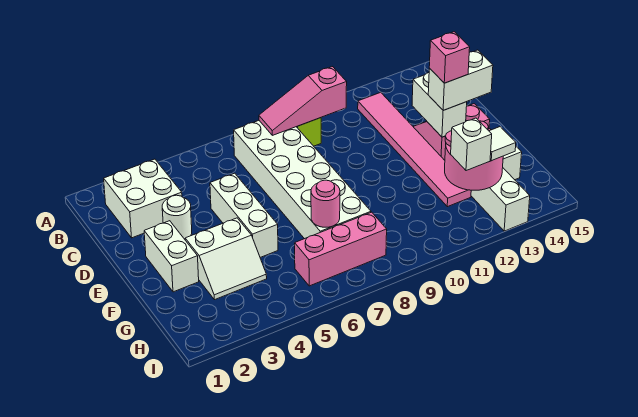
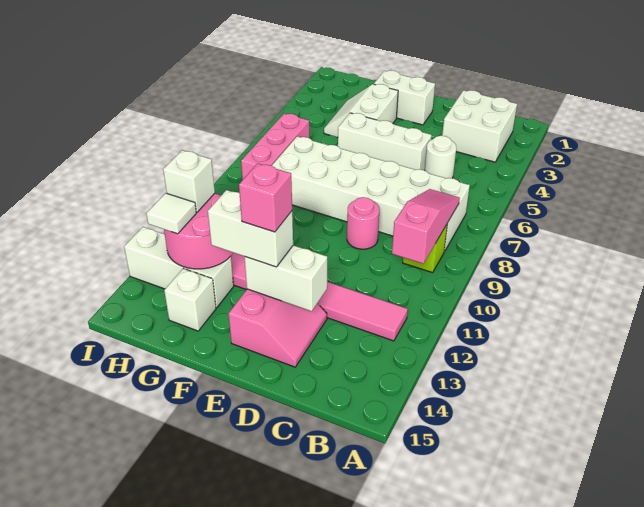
white 1x1 round brick [162,195,192,239] -> white 1x1 round brick moved to [425,136,456,178]
white 1x2 brick [428,50,493,110] -> white 1x2 brick turned to [208,190,293,267]
pink 1x1 round brick [311,180,340,227] -> pink 1x1 round brick moved to [347,197,379,249]

